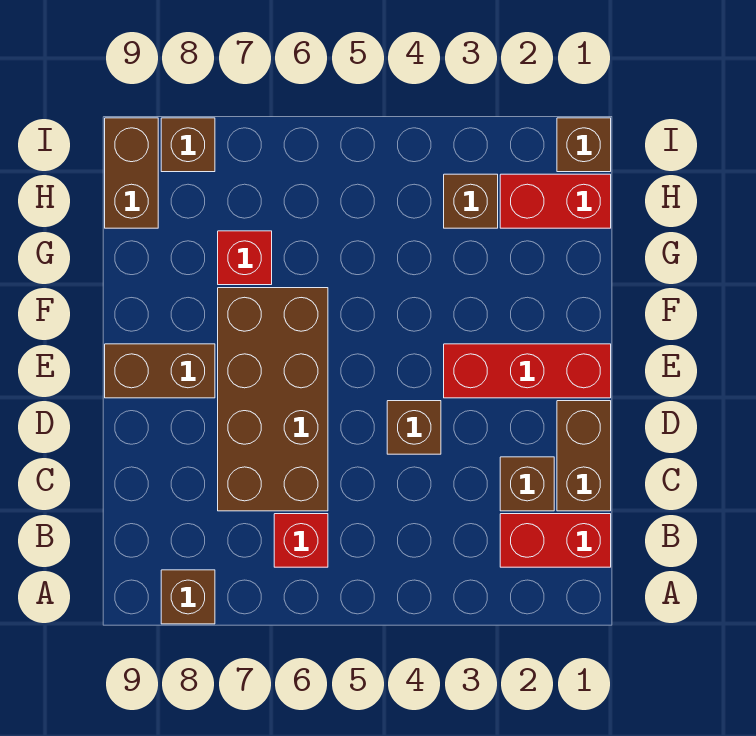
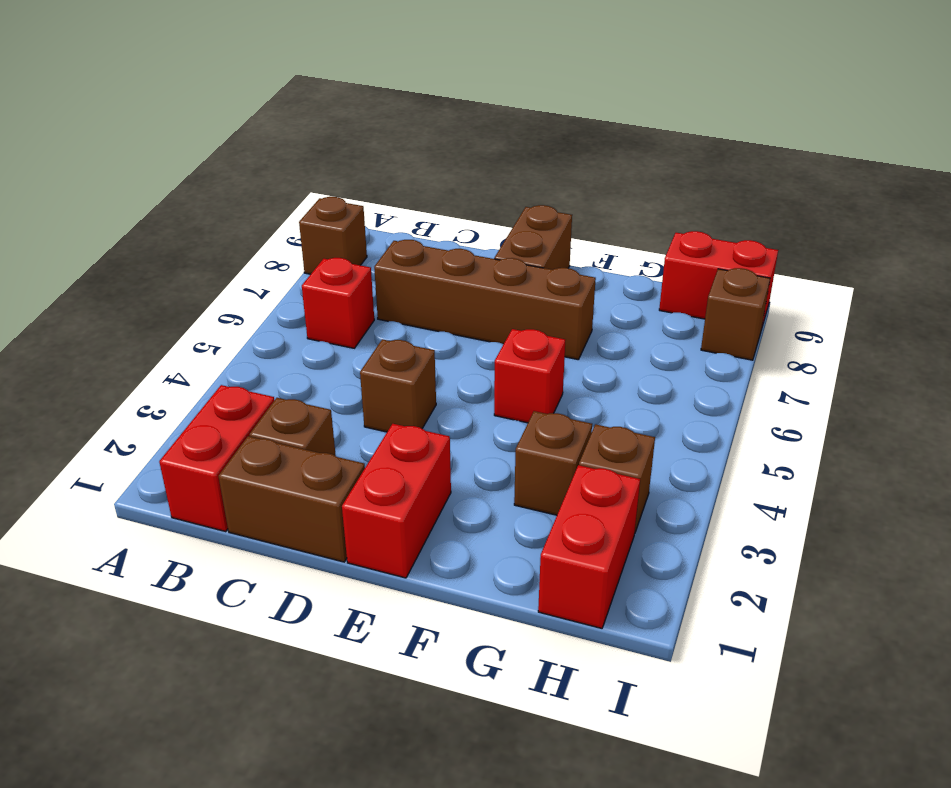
brown 2x4 brick [218,288,328,511] -> brown 1x4 brick [374,240,596,360]
red 1x3 brick [444,344,611,398] -> red 1x2 brick [342,424,451,578]
red 1x1 brick [218,231,272,285] -> red 1x1 brick moved to [494,329,565,423]
brown 1x2 brick [105,118,158,228] -> red 1x2 brick [659,231,778,326]
brown 1x1 brick [557,118,611,172] -> brown 1x1 brick moved to [514,411,592,515]

